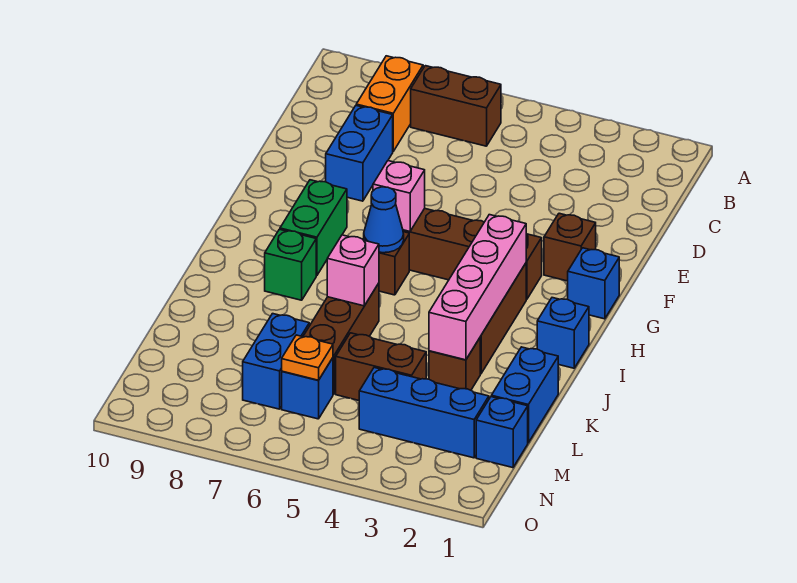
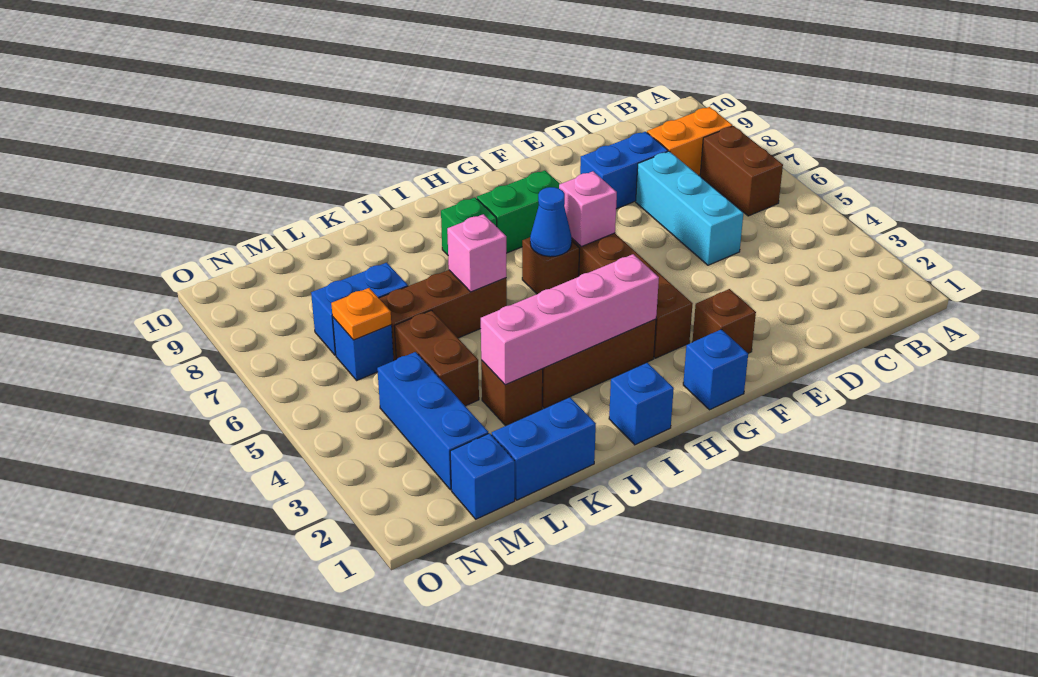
none -> cyan 1x3 brick [636,151,743,265]

